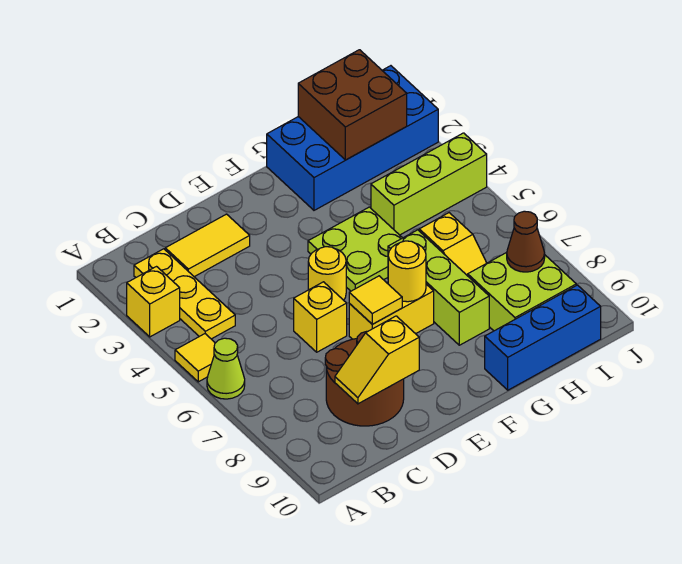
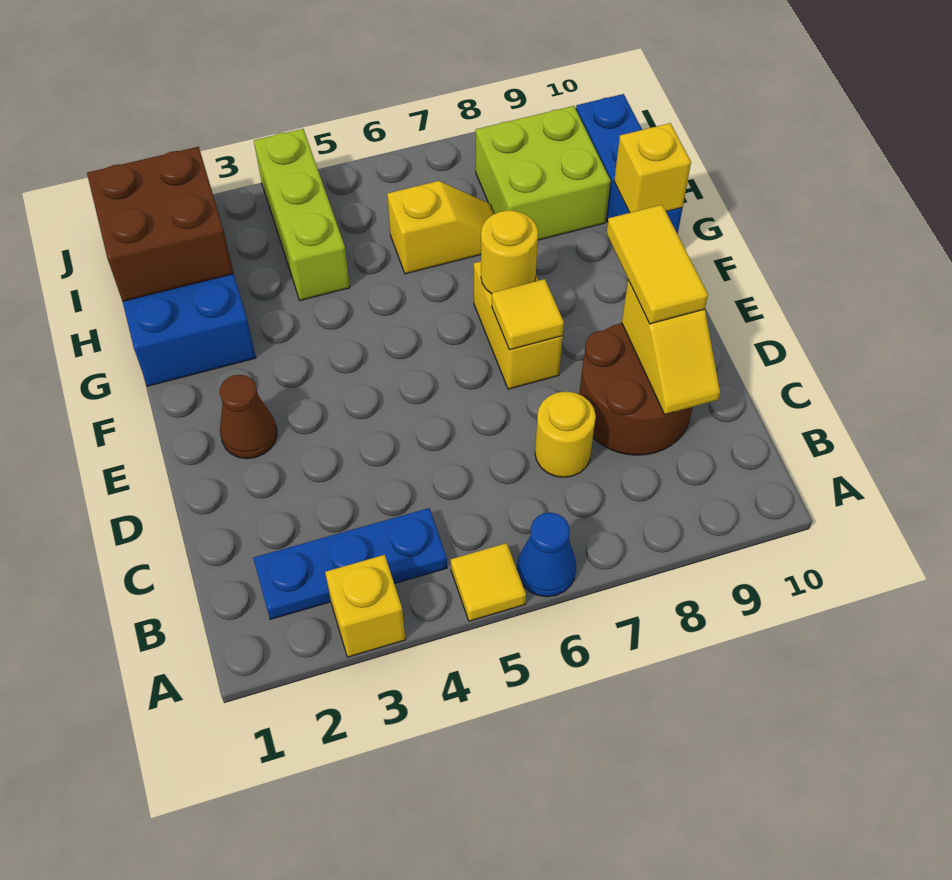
lime 1x1 cone [207,338,245,399] -> blue 1x1 cone [517,513,576,597]
yellow 1x3 plate [134,249,235,339] -> blue 1x3 plate [253,508,447,619]
yellow 1x2 tile [165,214,250,277] -> yellow 1x2 tile moved to [607,205,708,324]
yellow 1x1 brick [294,282,347,352] -> yellow 1x1 brick moved to [614,123,691,213]
yellow 1x1 round brick [308,247,346,300] -> yellow 1x1 round brick moved to [535,392,596,477]
lime 2x2 plate [308,207,402,291] -> none
lime 1x3 brick [388,230,489,345] -> none
brown 1x1 cone [507,211,545,272] -> brown 1x1 cone moved to [219,375,277,459]

